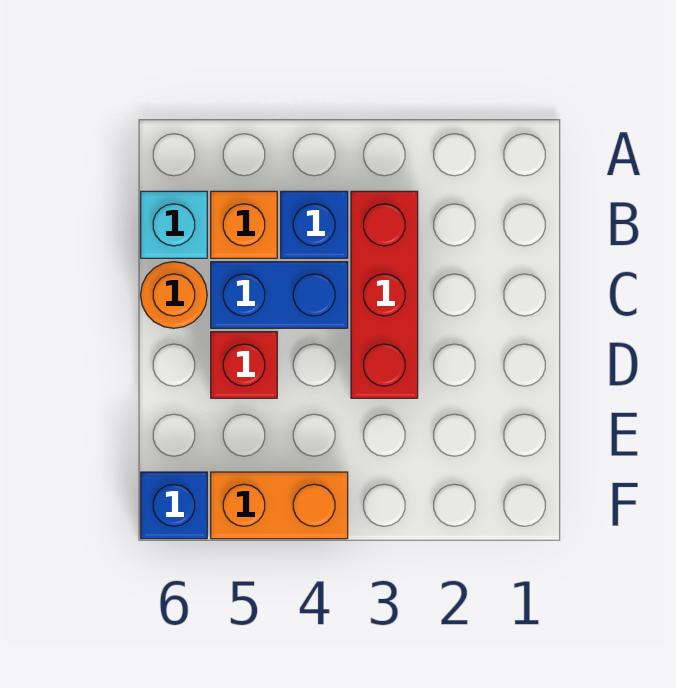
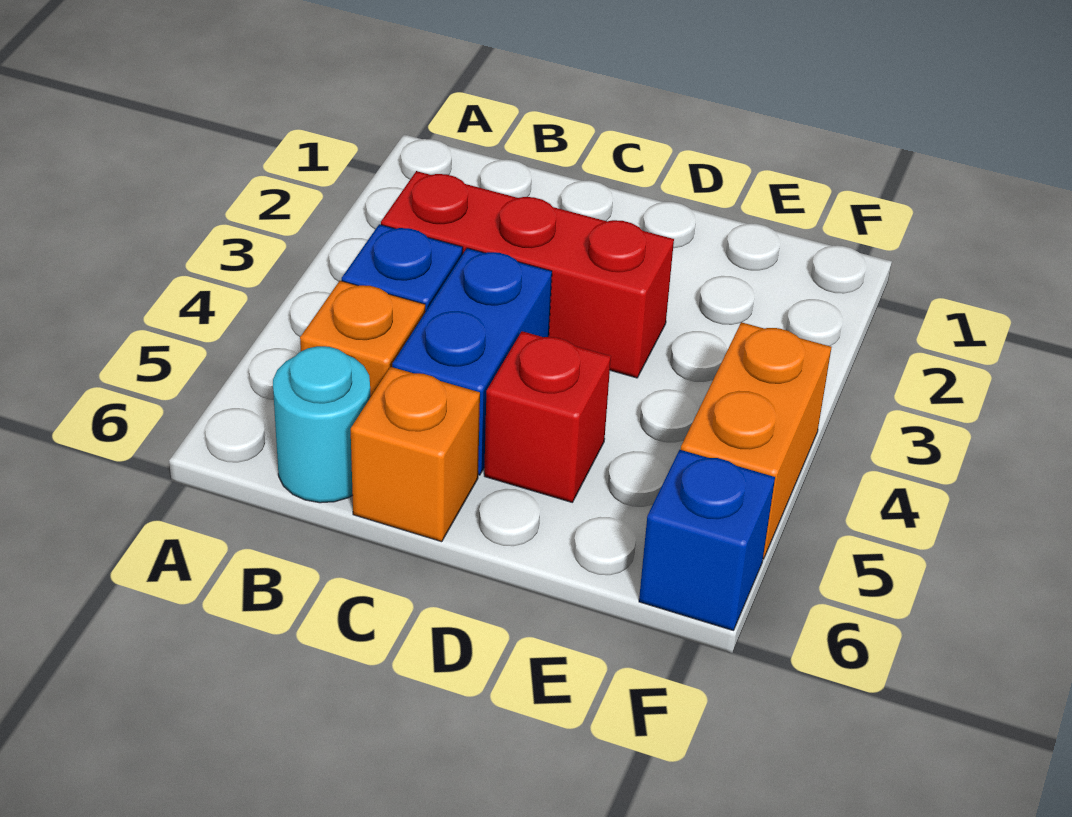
cyan 1x1 brick [141,191,207,258] -> cyan 1x1 round brick [273,346,370,503]
orange 1x1 round brick [141,262,207,328] -> orange 1x1 brick [351,367,480,542]

